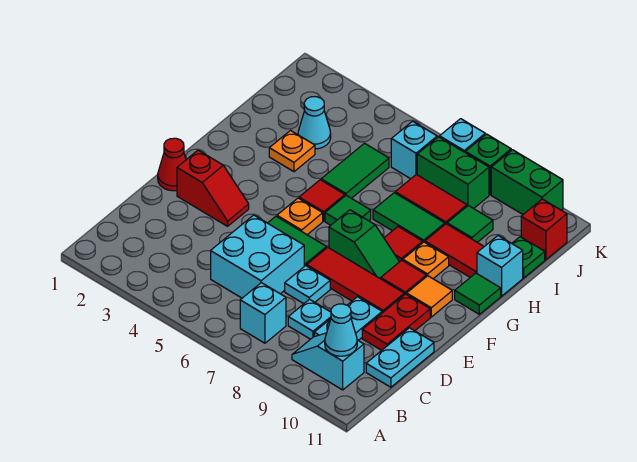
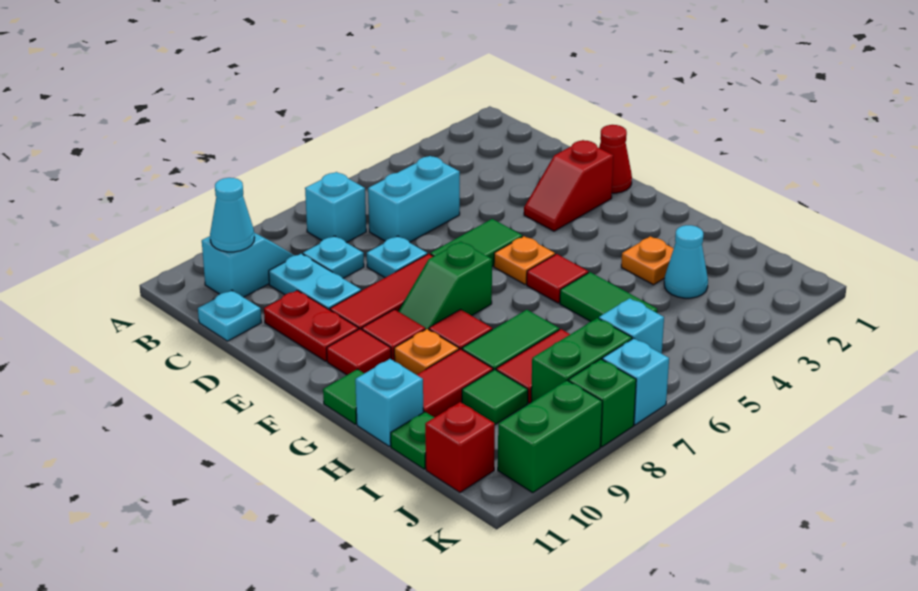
cyan 2x2 brick [211,215,304,298] -> cyan 1x2 brick [368,156,460,242]
cyan 1x2 plate [366,328,434,387] -> cyan 1x1 plate [198,290,262,341]
orange 1x1 tile [407,276,452,317] -> red 1x1 tile [327,329,391,375]
green 1x1 tile [325,195,371,225] -> none

